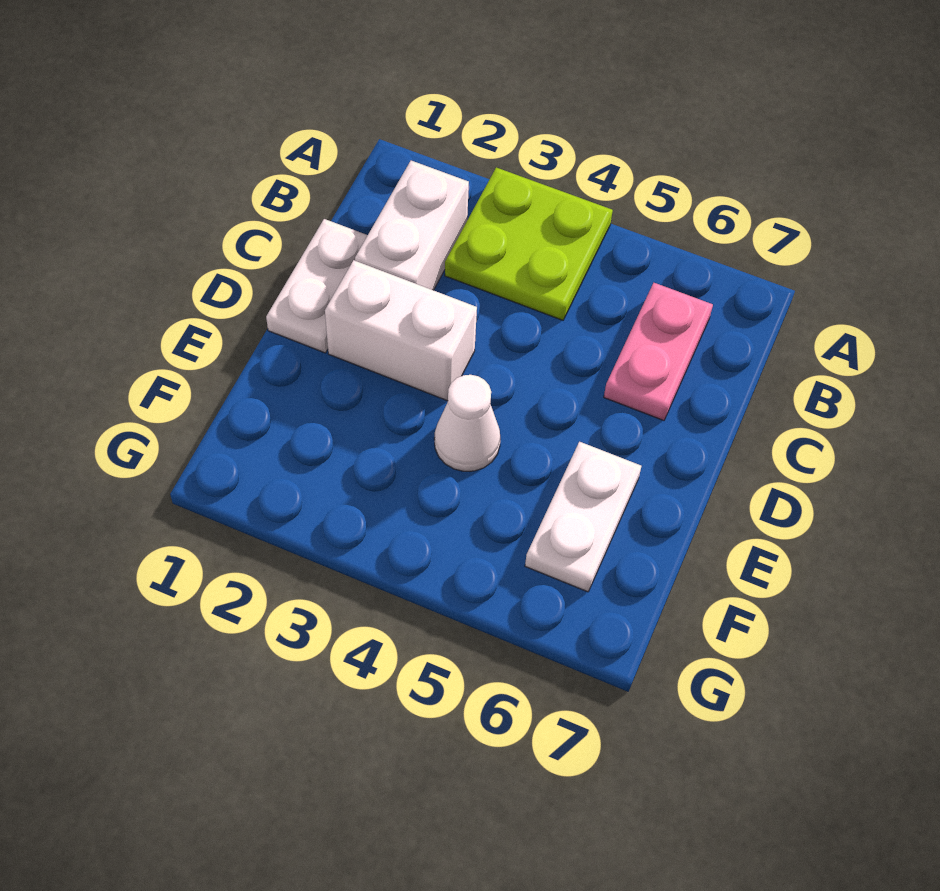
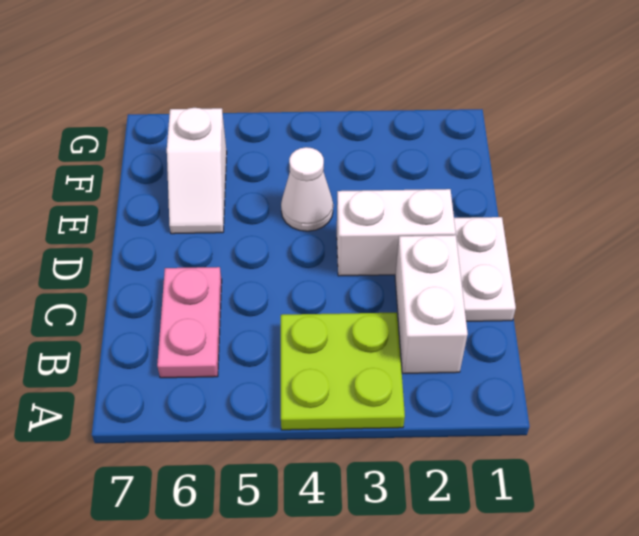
white 1x2 plate [525,442,641,592] -> white 1x2 slope [167,108,227,234]

